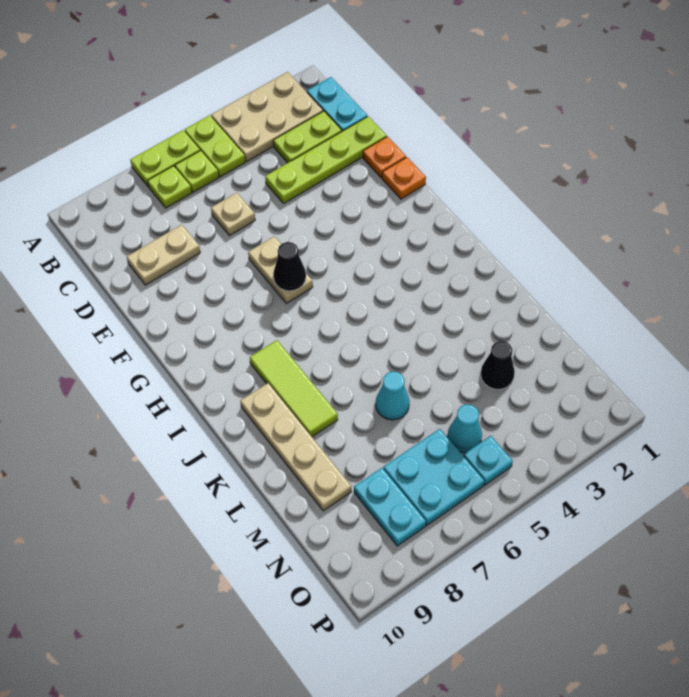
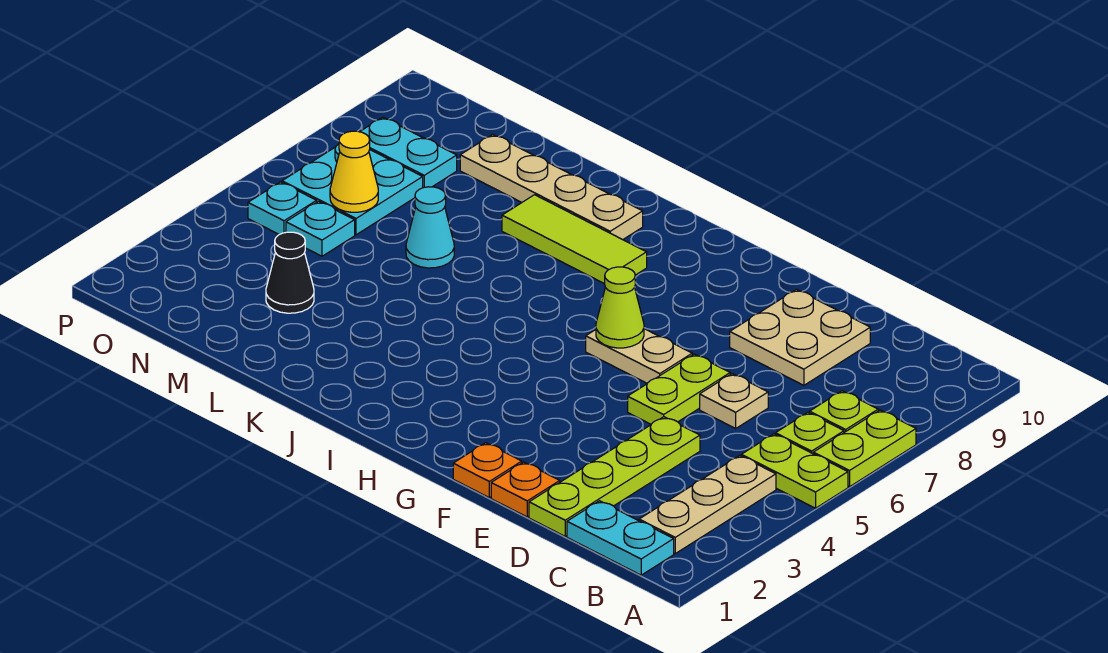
tan 2x3 plate [211,72,323,161] -> tan 1x3 plate [639,456,776,553]
lime 1x2 plate [273,111,342,163] -> lime 1x2 plate moved to [628,354,730,424]
tan 1x2 plate [127,225,200,285] -> tan 2x2 plate [730,289,870,385]
black 1x1 cone [273,242,306,291] -> lime 1x1 cone [596,267,644,348]
cyan 1x1 cone [447,404,482,453] -> cyan 1x1 plate [286,201,355,256]
none -> yellow 1x1 cone [330,131,378,212]

